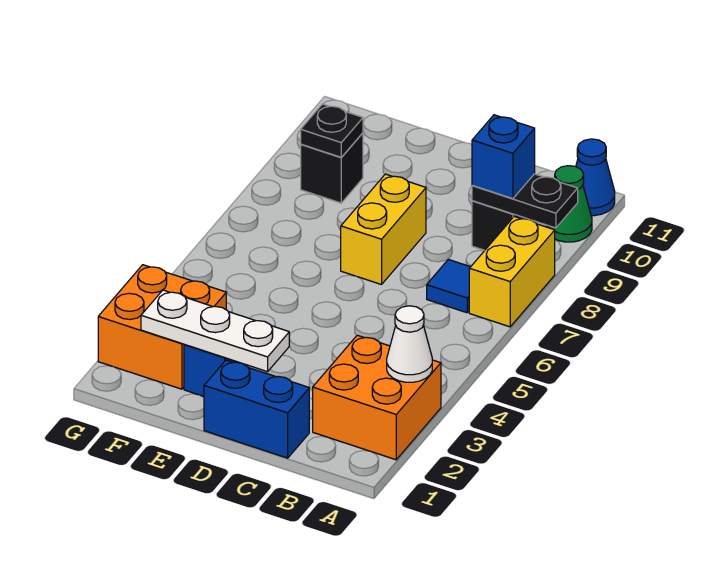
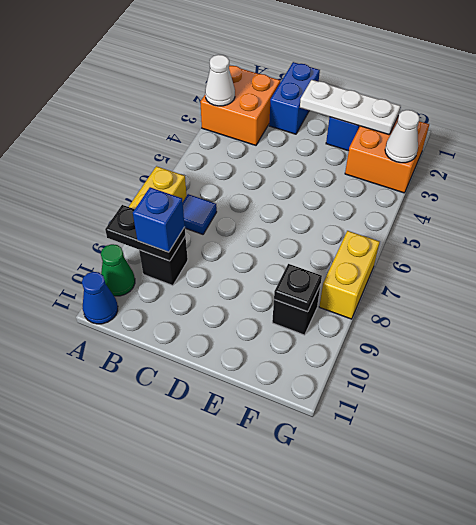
blue 1x2 brick [204,360,309,458] -> blue 1x2 brick turned to [269,62,320,134]
yellow 1x2 brick [341,174,426,285] -> yellow 1x2 brick moved to [319,231,380,319]
none -> white 1x1 cone [385,110,419,163]

